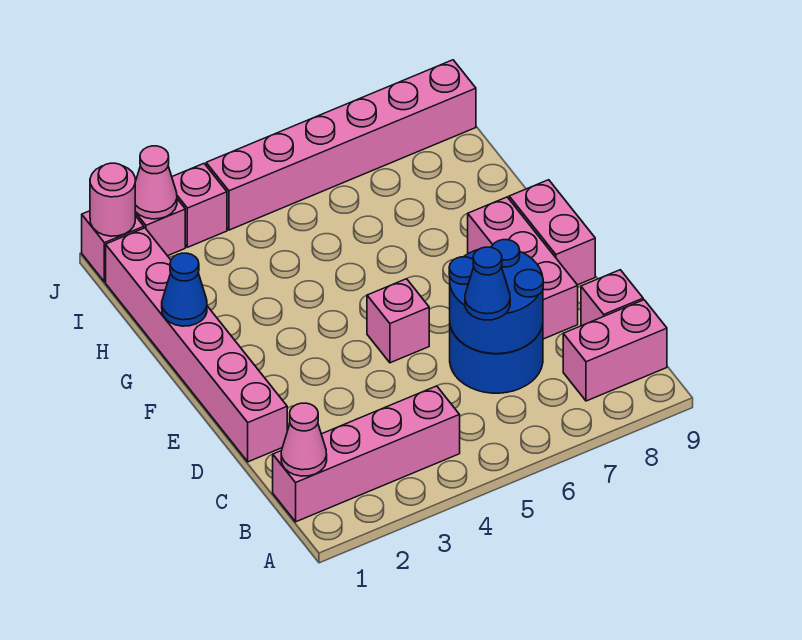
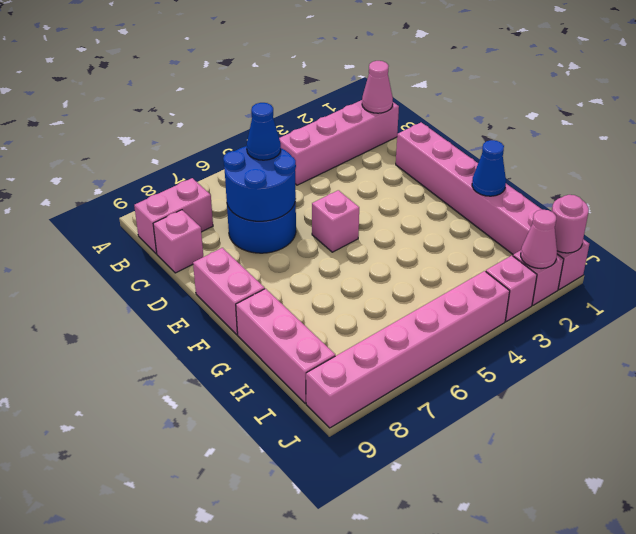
pink 1x3 brick [468,197,578,339] -> pink 1x3 brick moved to [236,289,335,403]

